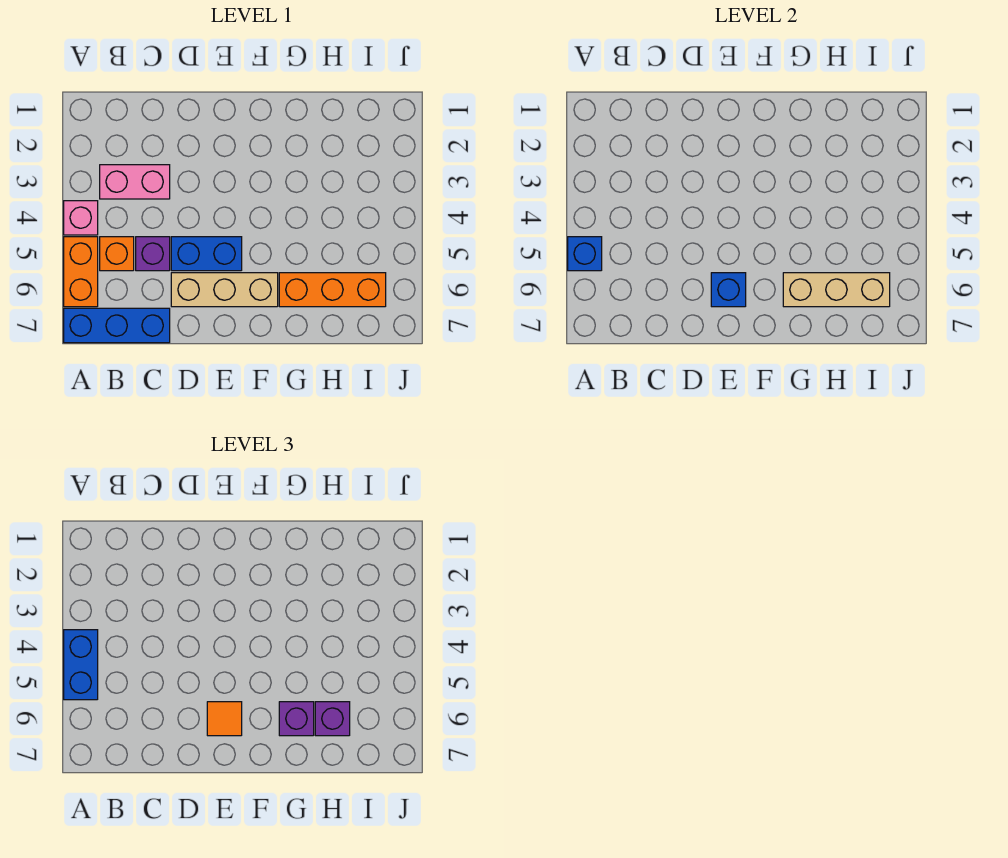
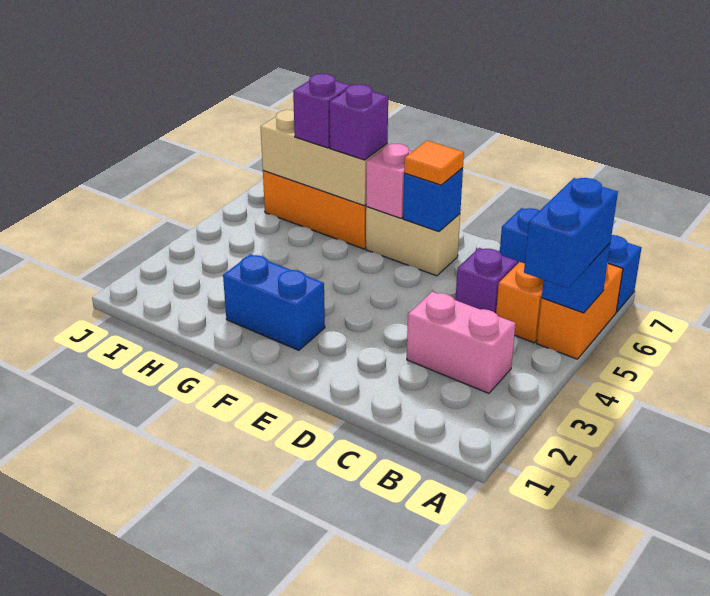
pink 1x1 brick [64,201,98,235] -> pink 1x1 brick moved to [366,144,412,218]
blue 1x2 brick [171,237,242,271] -> blue 1x2 brick moved to [223,254,325,350]
tan 1x3 brick [171,273,278,307] -> tan 1x2 brick [366,207,460,276]

